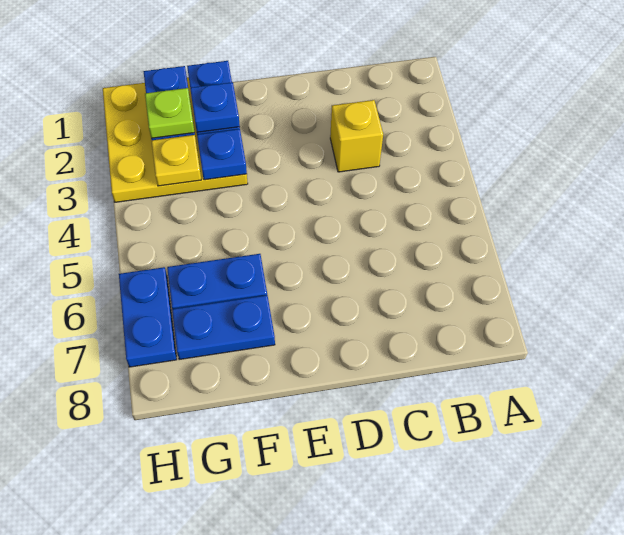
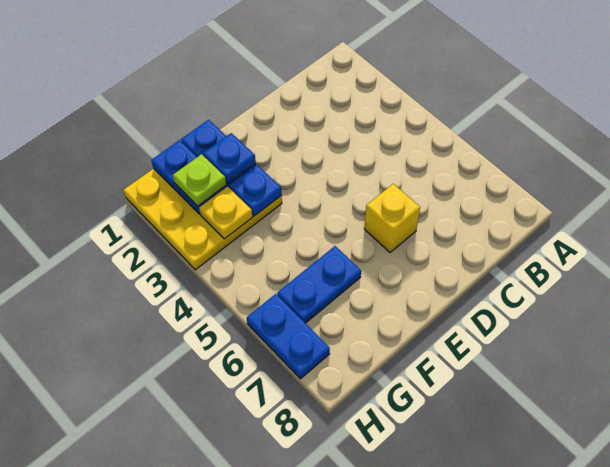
yellow 1x1 brick [330,100,383,172] -> yellow 1x1 brick moved to [364,184,420,252]
blue 1x2 plate [172,295,275,360] -> none

